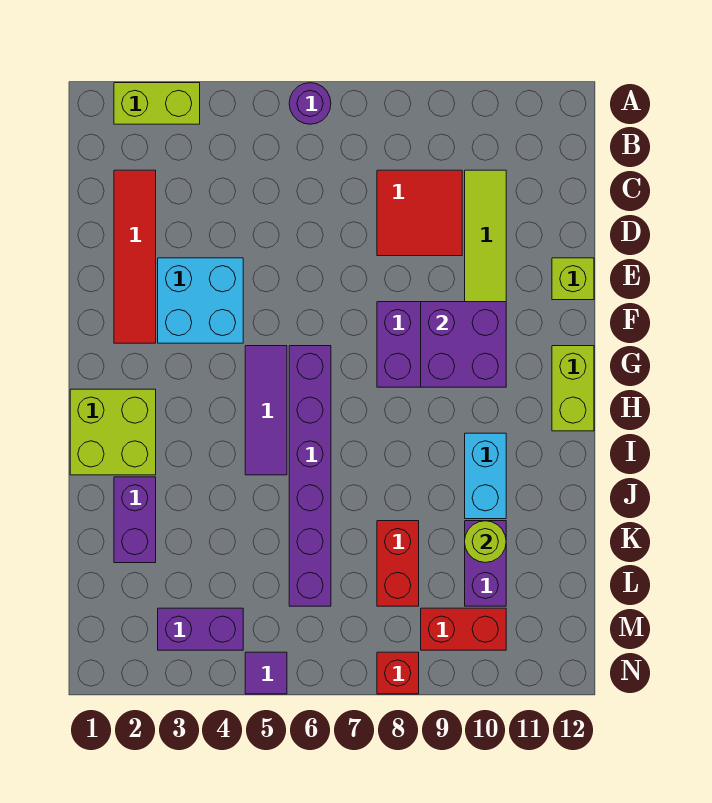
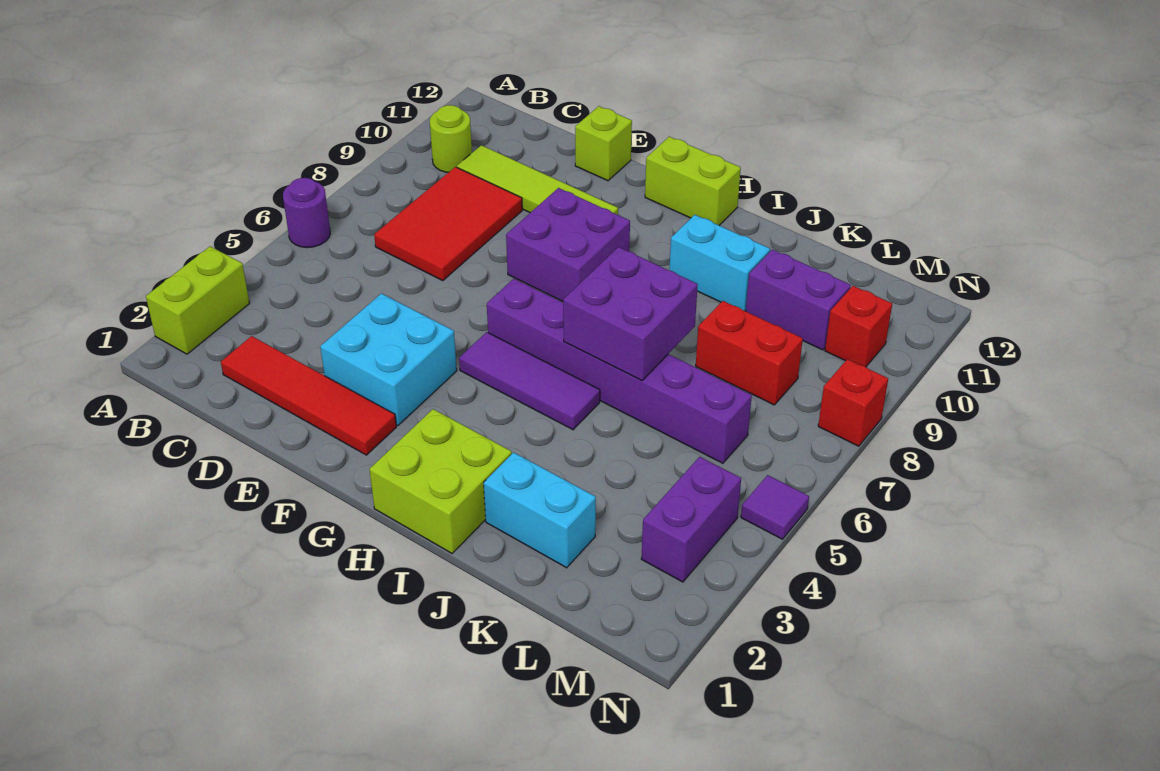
red 2x2 tile [377,170,462,256] -> red 2x3 tile [374,167,522,281]
purple 2x2 brick [421,302,506,387] -> purple 2x2 brick moved to [563,247,698,380]
purple 1x2 brick [114,477,156,563] -> cyan 1x2 brick [484,452,596,568]
lime 1x1 round brick [465,521,506,563] -> lime 1x1 round brick moved to [430,105,472,172]
red 1x2 brick [421,608,506,650] -> red 1x1 brick [825,286,892,367]

